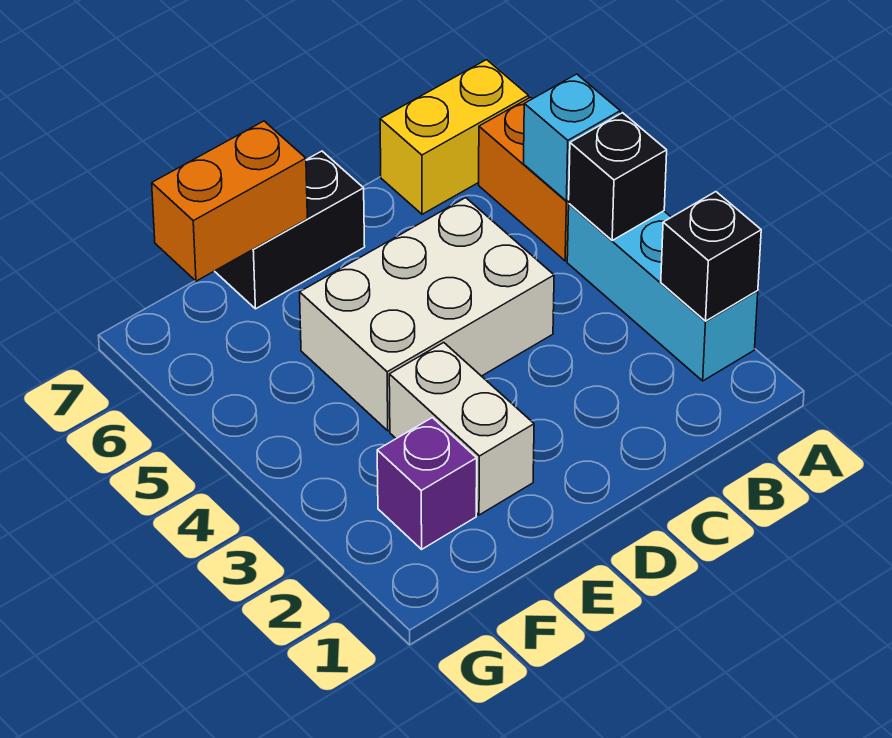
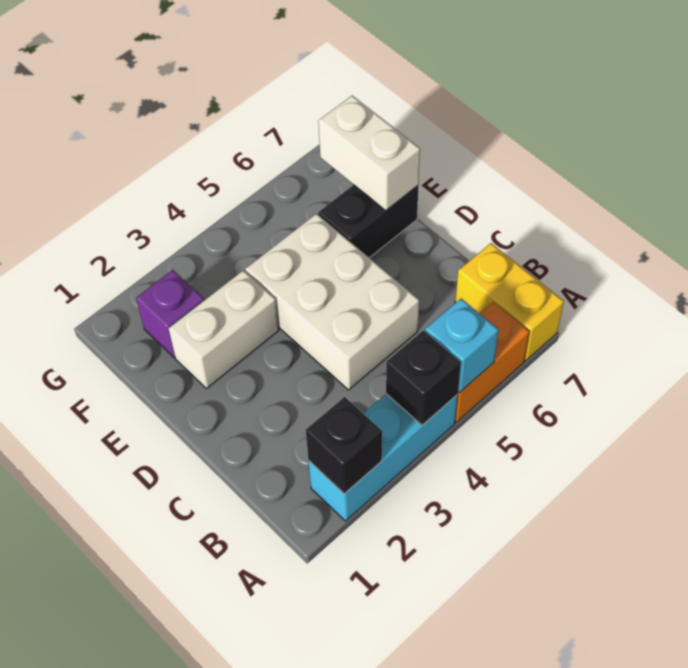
black 1x2 brick [215,151,365,309] -> black 1x2 brick turned to [318,185,418,258]
orange 1x2 brick [152,121,307,281] -> white 1x2 brick [318,96,420,210]

